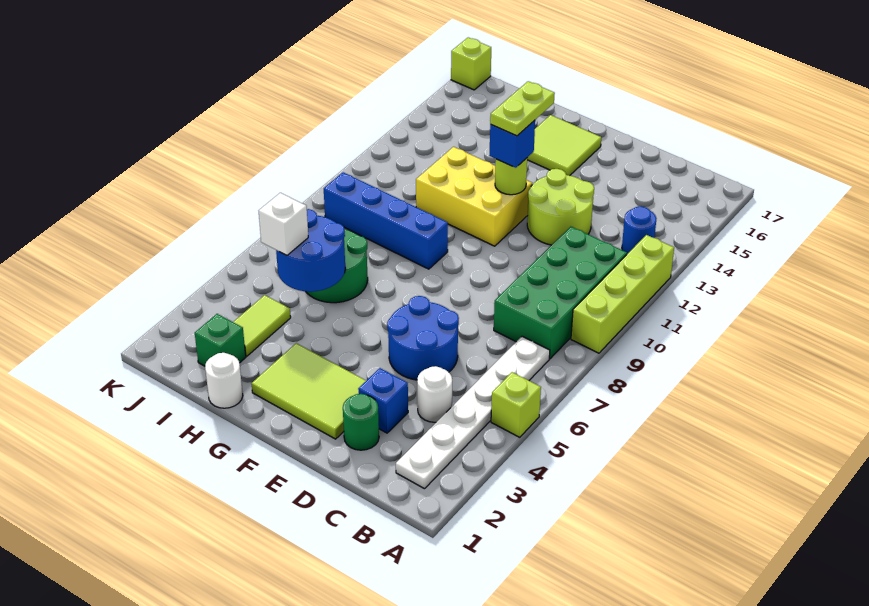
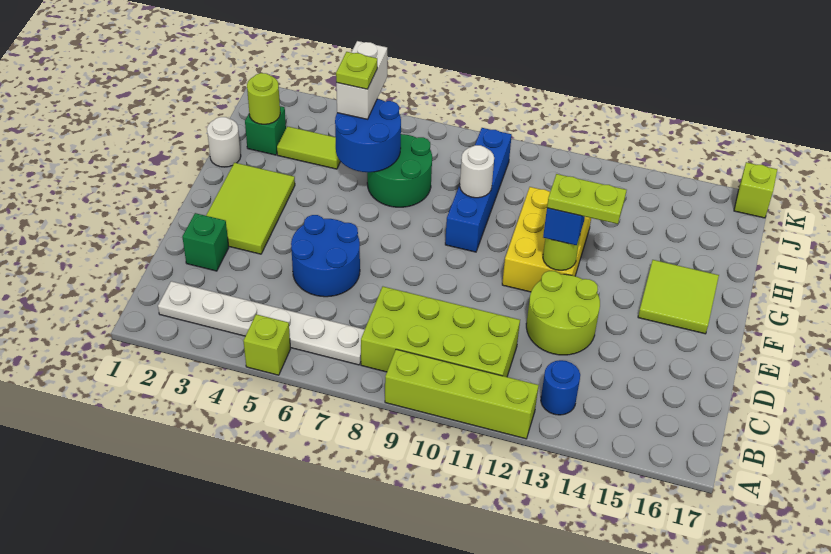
green 2x4 brick [494,227,627,359] -> lime 2x4 brick [361,287,520,377]
white 1x1 round brick [417,366,452,422] -> white 1x1 round brick moved to [460,145,494,198]
green 1x1 round brick [343,394,379,450] -> green 1x1 brick [182,213,229,271]
blue 1x1 brick [358,368,408,433] -> none
none -> lime 1x1 round brick [247,73,280,124]
white 1x1 brick [259,193,308,255] -> white 1x2 brick [336,41,387,119]
none -> lime 1x1 plate [336,52,377,89]

